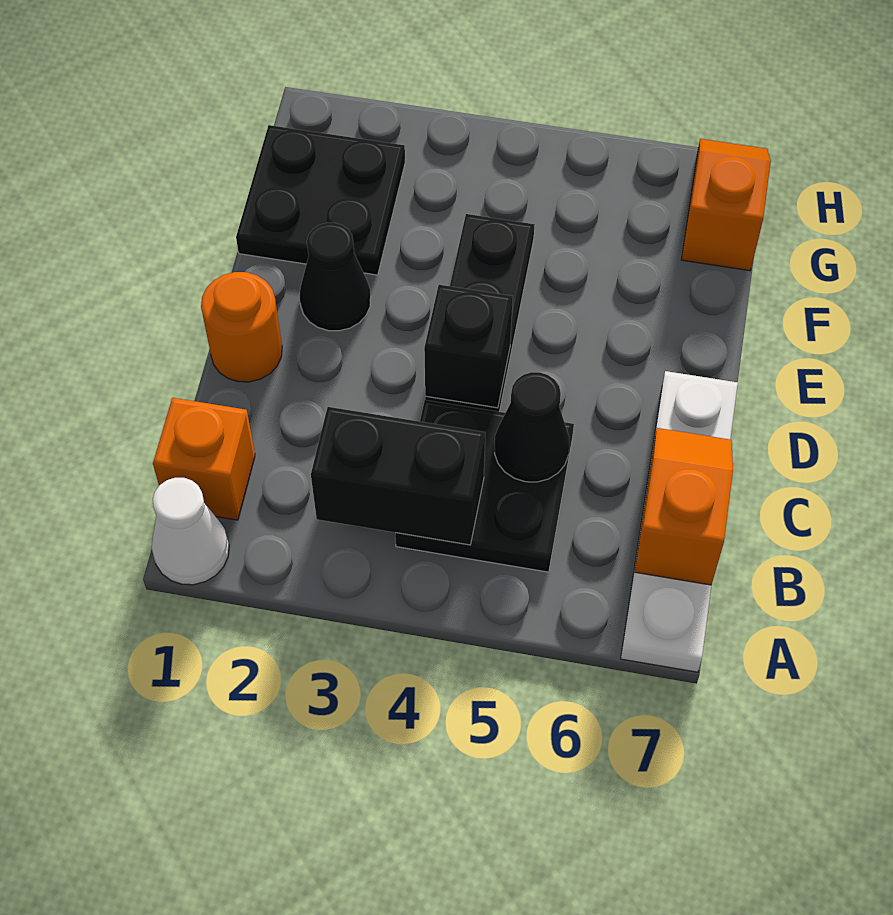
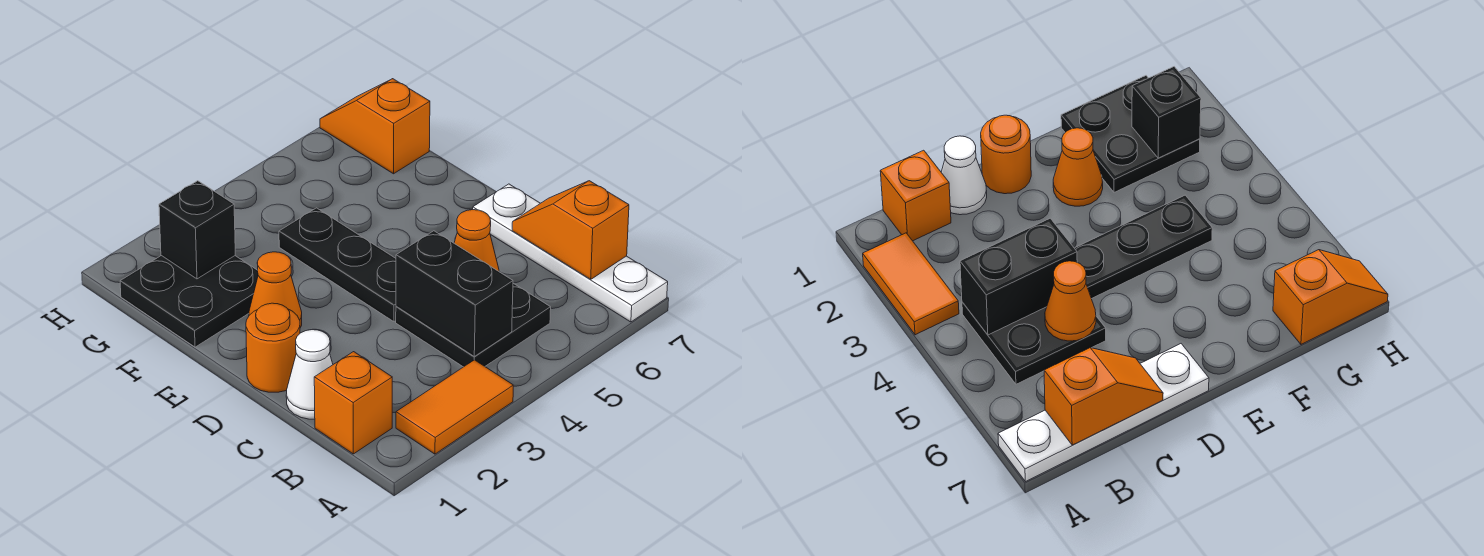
white 1x1 cone [152,478,229,585] -> white 1x1 cone moved to [286,330,333,419]
none -> orange 1x2 tile [396,360,513,454]
black 1x2 brick [311,407,486,545] -> black 1x2 brick turned to [396,231,513,356]
black 1x1 cone [494,372,569,482] -> orange 1x1 cone [454,210,499,271]
black 1x1 brick [424,285,513,408] -> black 1x1 brick moved to [159,181,235,279]
black 1x1 cone [300,223,371,331] -> orange 1x1 cone [249,252,302,328]

